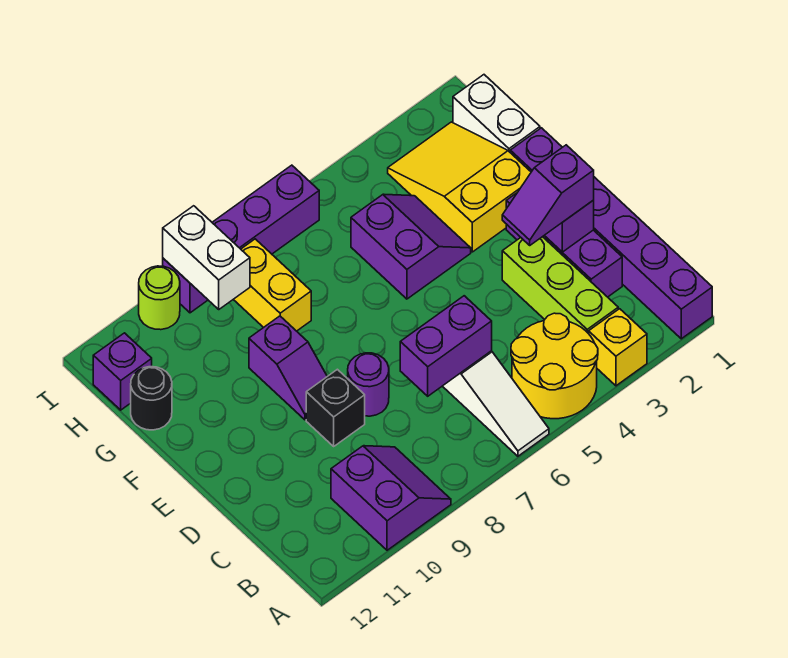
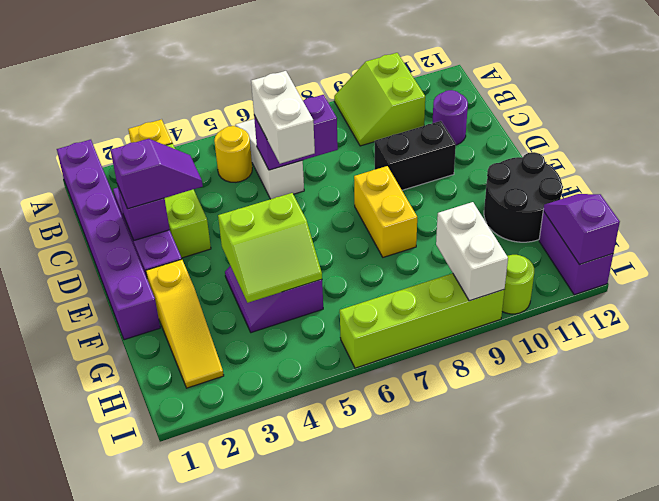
yellow 2x2 round brick [511,313,598,419] -> yellow 1x1 round brick [214,126,252,182]
purple 2x2 slope [331,446,451,550] -> lime 2x2 slope [334,53,425,146]
purple 1x1 round brick [348,353,389,416] -> purple 1x1 round brick moved to [433,90,468,145]
black 1x1 brick [306,369,365,446] -> black 1x2 brick [375,121,456,190]
purple 1x2 slope [249,316,327,420] -> purple 1x2 slope moved to [543,194,620,265]
yellow 2x3 slope [388,122,531,252] -> yellow 1x3 slope [146,259,224,388]
none -> lime 2x2 slope [218,193,322,303]
white 1x2 brick [453,75,540,152] -> white 1x2 brick moved to [251,71,315,164]
yellow 1x2 brick [233,239,311,331] -> yellow 1x2 brick moved to [354,166,417,257]
black 1x1 round brick [131,367,172,430] -> black 2x2 round brick [484,152,563,242]
purple 1x1 brick [93,333,152,410] -> purple 1x2 brick [539,211,613,295]
purple 1x4 brick [163,165,319,313] -> lime 1x4 brick [340,273,504,368]

